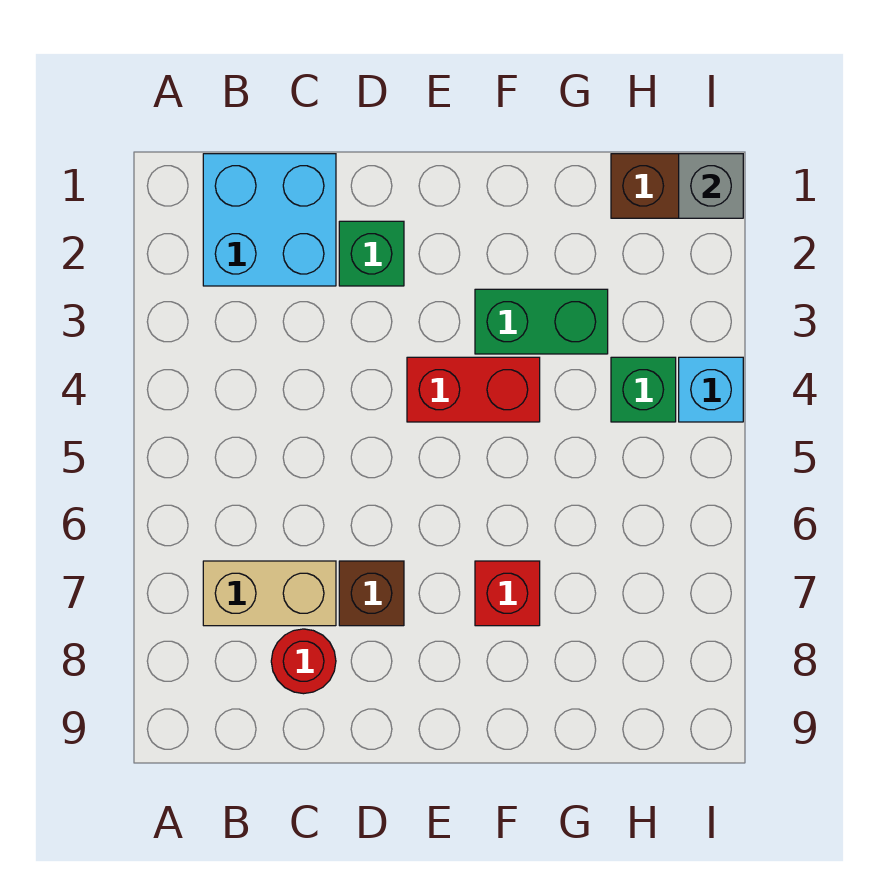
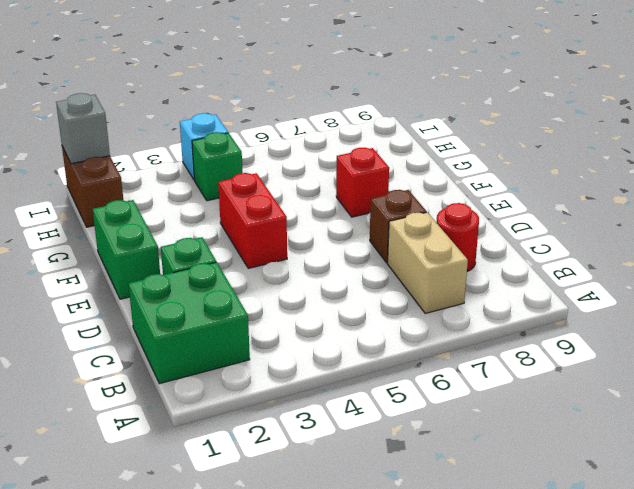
cyan 2x2 brick [203,154,336,286] -> green 2x2 brick [128,262,250,384]
green 1x2 brick [475,289,608,354] -> green 1x2 brick moved to [93,200,160,299]

